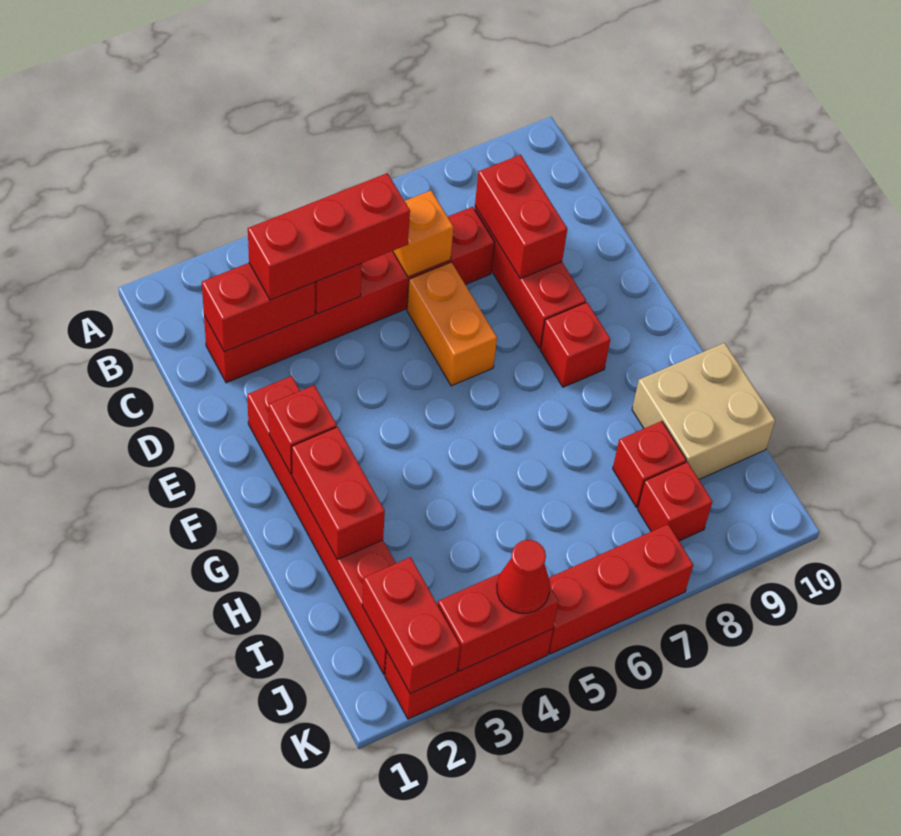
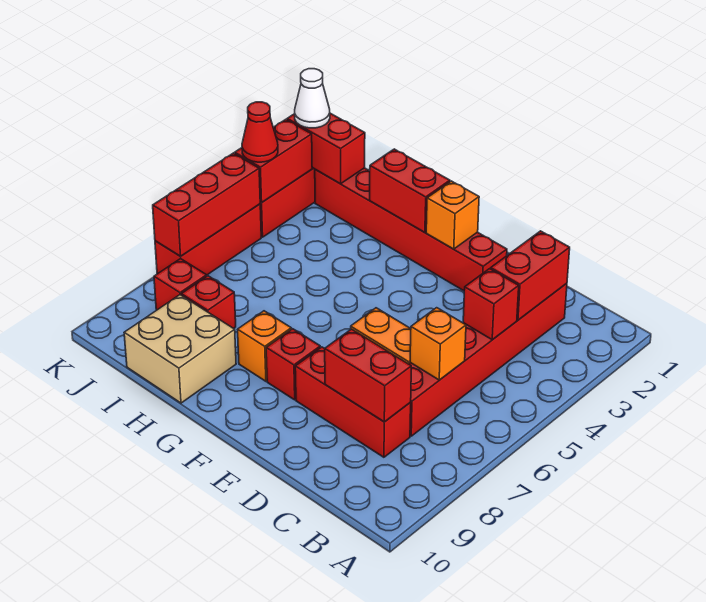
red 1x3 brick [248,173,410,300] -> red 1x3 brick moved to [153,153,260,256]
red 1x1 brick [269,385,337,474] -> orange 1x1 brick [426,181,479,249]
none -> orange 1x1 brick [238,311,291,381]
none -> white 1x1 cone [295,69,330,128]

